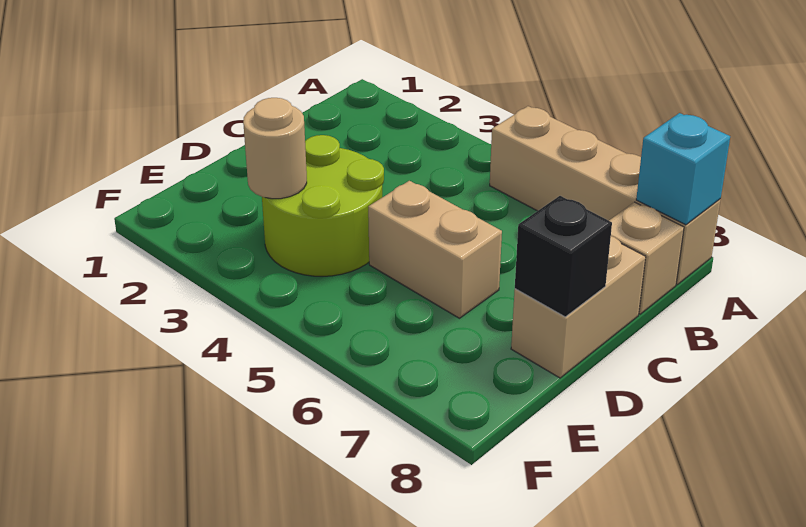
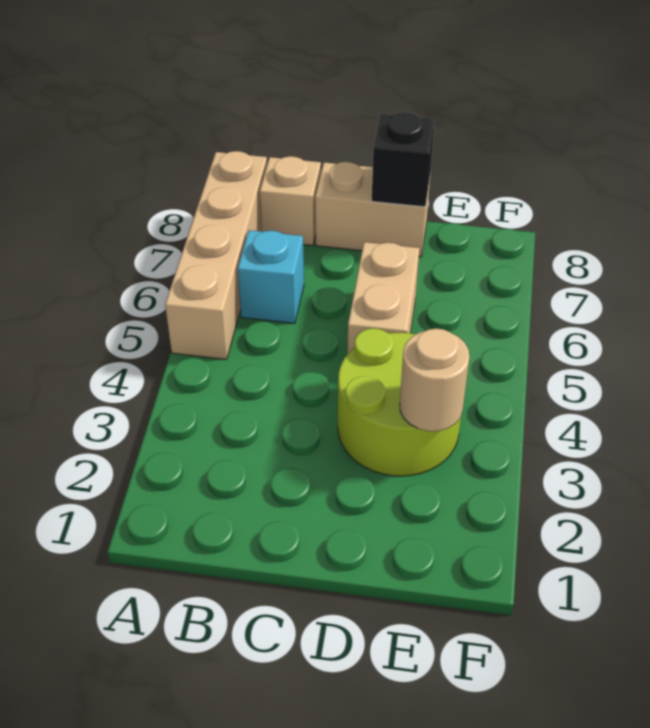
cyan 1x1 brick [636,113,730,225] -> cyan 1x1 brick moved to [238,230,304,323]

